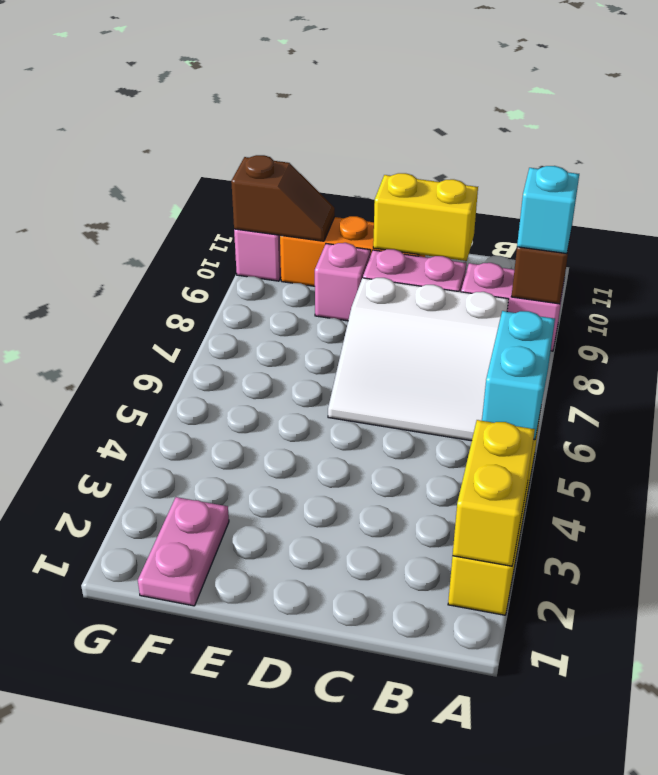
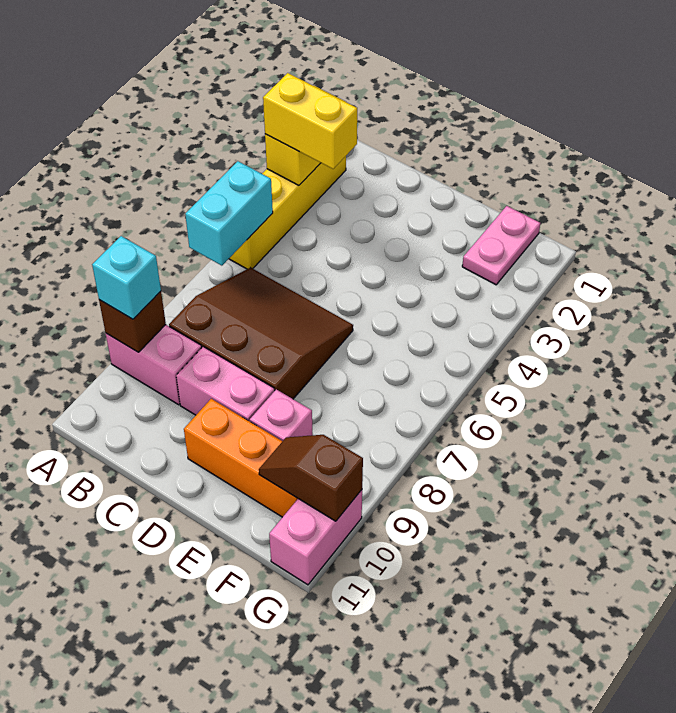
white 3x3 slope [328,278,508,441] -> brown 3x3 slope [169,267,353,399]
yellow 1x2 brick [373,173,478,261] -> yellow 1x2 brick moved to [263,73,357,169]

